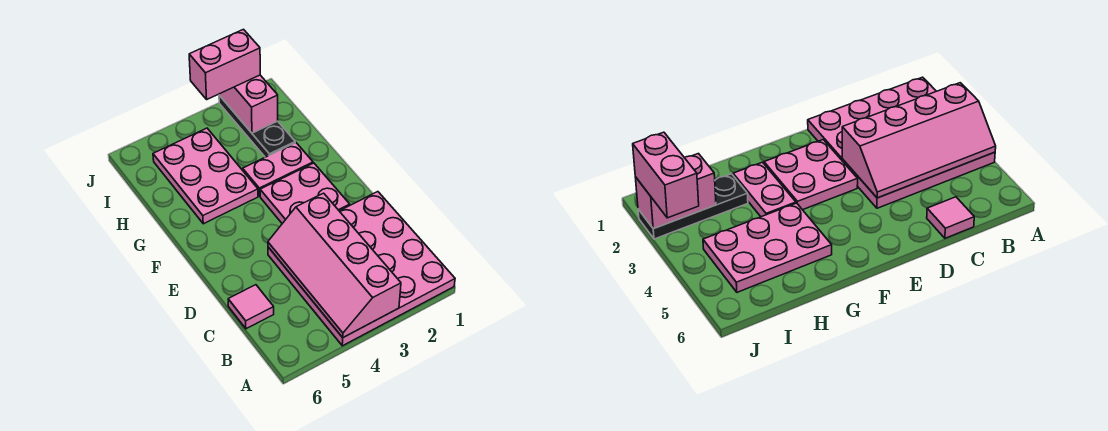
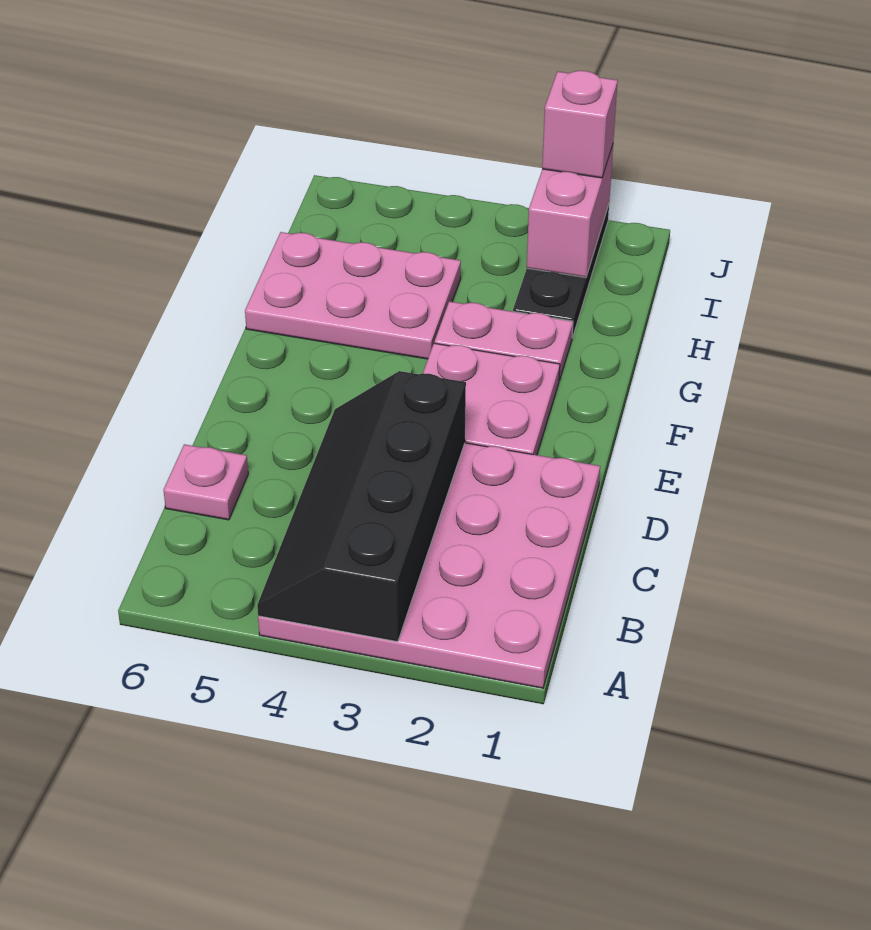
pink 2x4 slope [268,193,401,337] -> black 2x4 slope [257,371,466,642]
pink 1x1 tile [228,285,274,329] -> pink 1x1 plate [164,444,248,520]
pink 2x3 plate [153,128,258,224] -> pink 2x3 plate turned to [245,232,461,359]
pink 1x2 brick [189,29,260,99] -> pink 1x1 brick [542,71,618,178]

